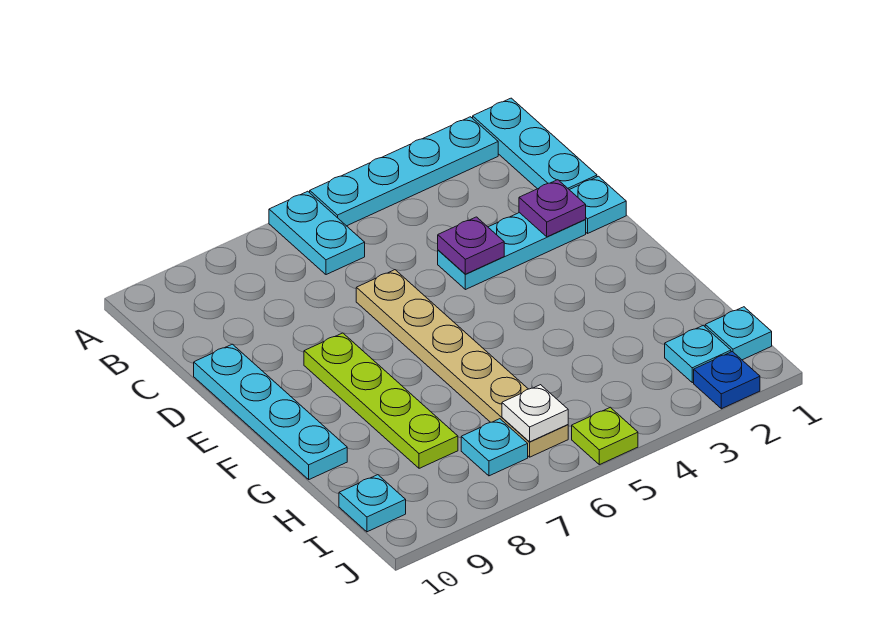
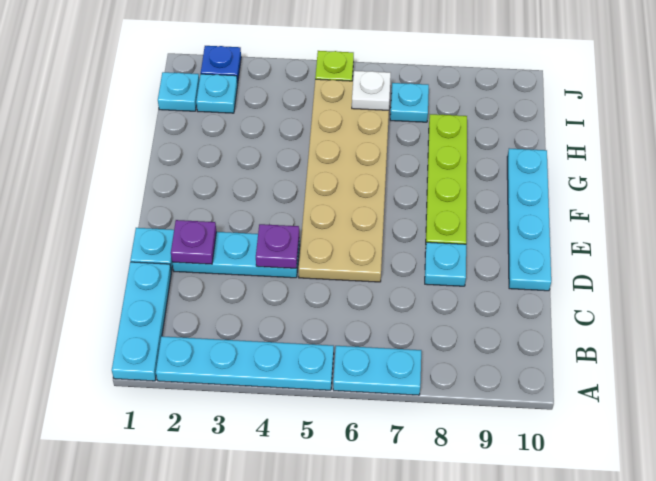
cyan 1x2 plate [269,191,365,275] -> cyan 1x2 plate turned to [333,346,421,395]
tan 1x6 plate [356,270,568,457] -> tan 2x6 plate [299,79,389,282]
cyan 1x1 plate [339,475,406,532] -> cyan 1x1 plate moved to [425,242,466,286]

